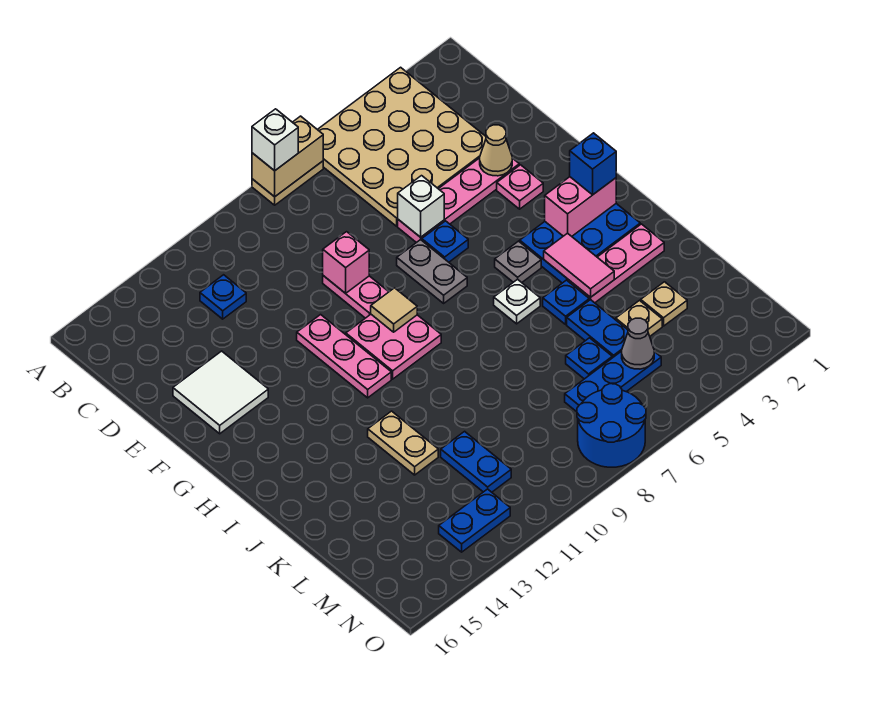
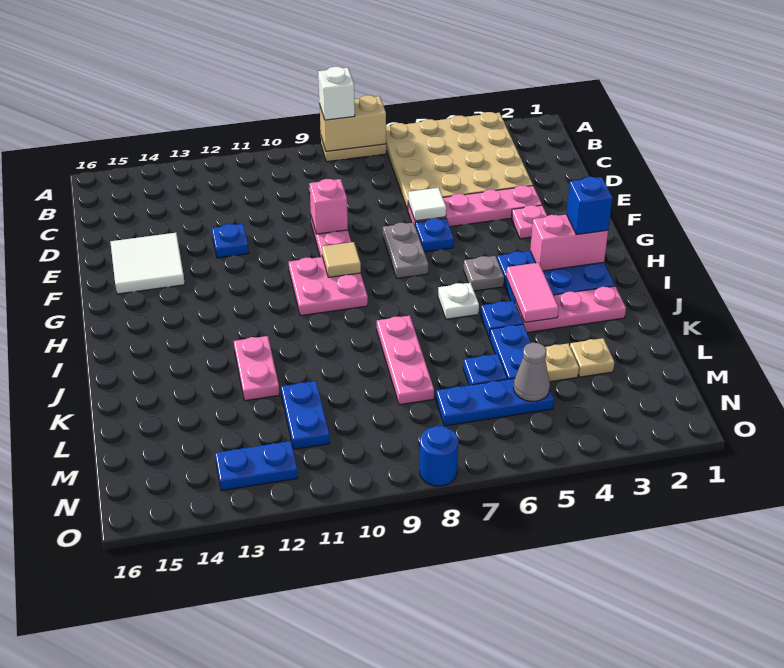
blue 1x1 plate [200,275,246,319] -> blue 1x1 plate moved to [212,224,249,258]
tan 1x1 cone [480,125,512,176] -> none
white 1x1 brick [398,176,444,237] -> white 1x1 tile [408,188,446,221]
pink 1x3 plate [297,315,391,398] -> pink 1x3 plate moved to [377,316,434,405]
tan 1x2 plate [368,411,438,475] -> pink 1x2 plate [234,336,280,401]
blue 2x2 round brick [577,384,646,467] -> blue 1x1 round brick [420,426,458,486]

